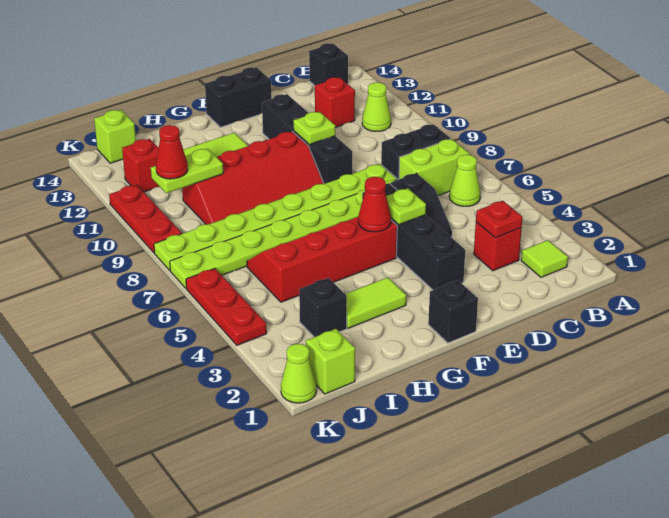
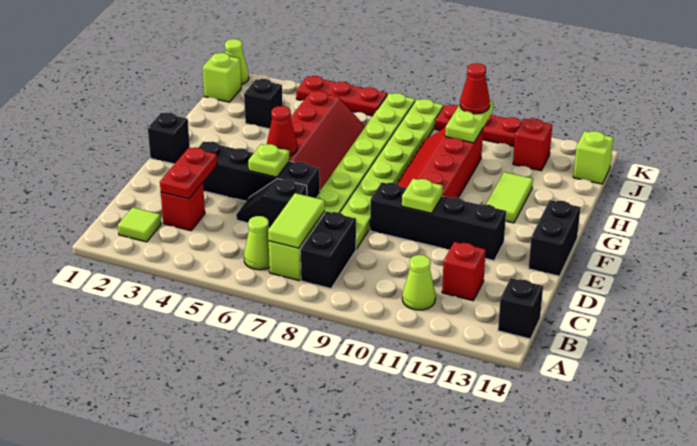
red 1x1 plate [476,201,523,238] -> red 1x2 plate [160,148,217,199]
lime 1x2 tile [346,277,406,328] -> lime 1x2 tile moved to [268,193,325,248]

